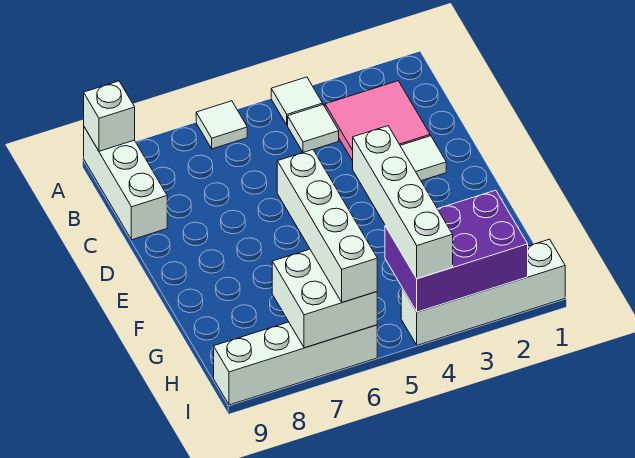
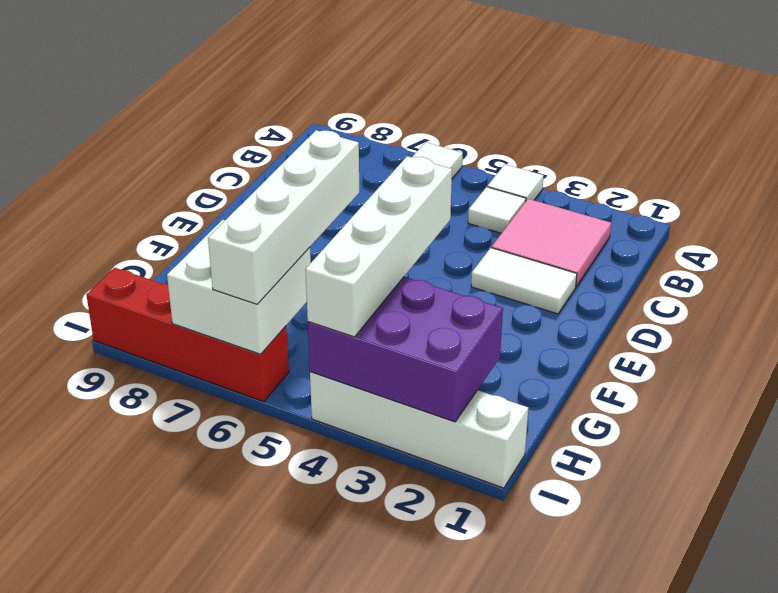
white 1x3 brick [84,127,167,240] -> none
white 1x1 brick [84,81,135,151] -> none
white 1x4 brick [214,322,377,405] -> red 1x4 brick [86,268,289,402]

